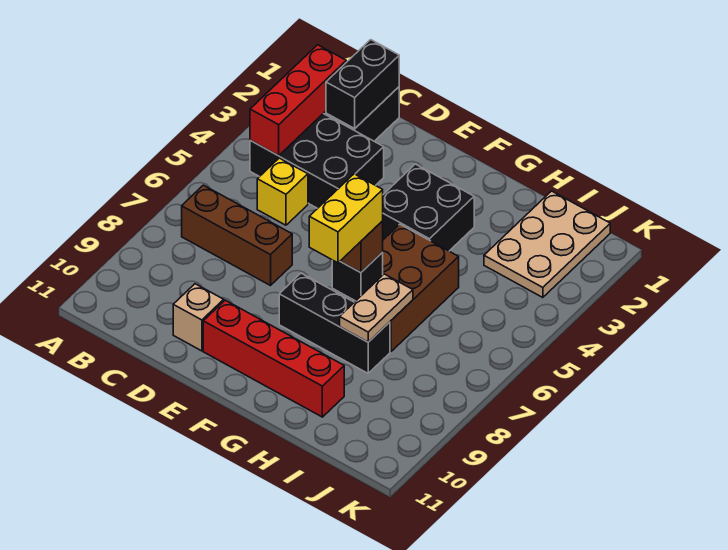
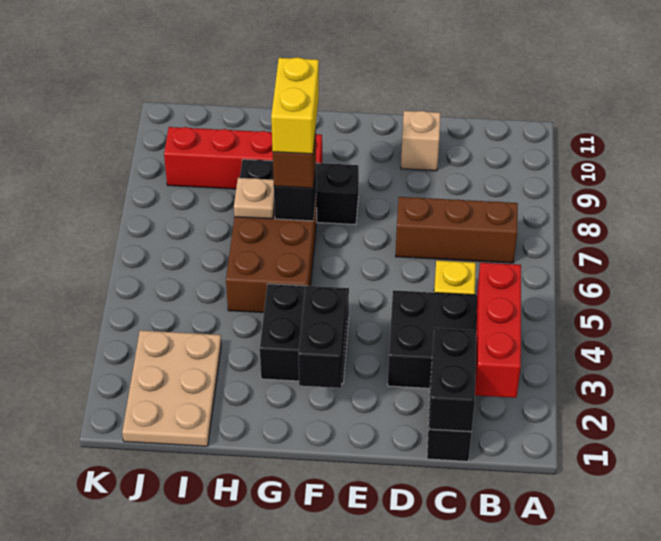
red 1x4 brick [203,300,344,417] -> red 1x4 brick moved to [164,127,322,189]
none -> black 1x2 brick [299,287,347,388]
tan 1x2 plate [340,274,413,342] -> tan 1x1 plate [234,178,274,219]

